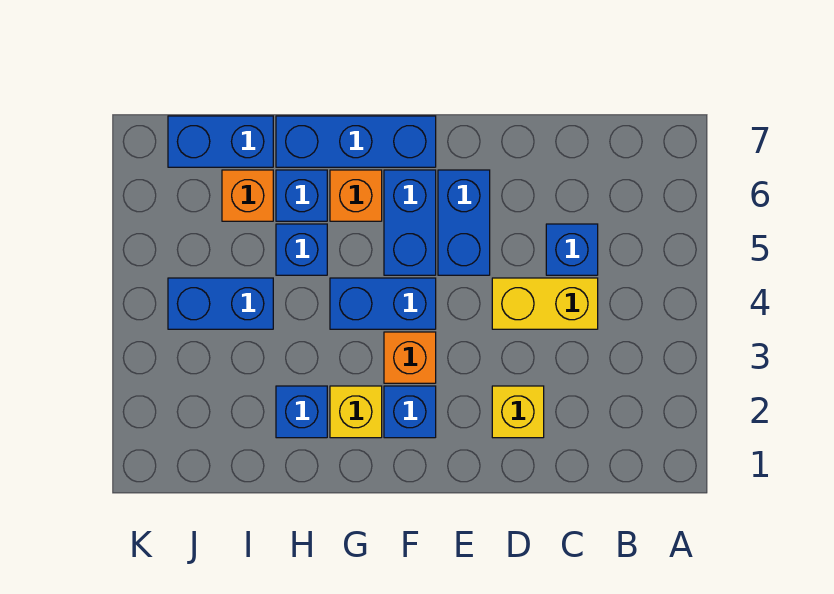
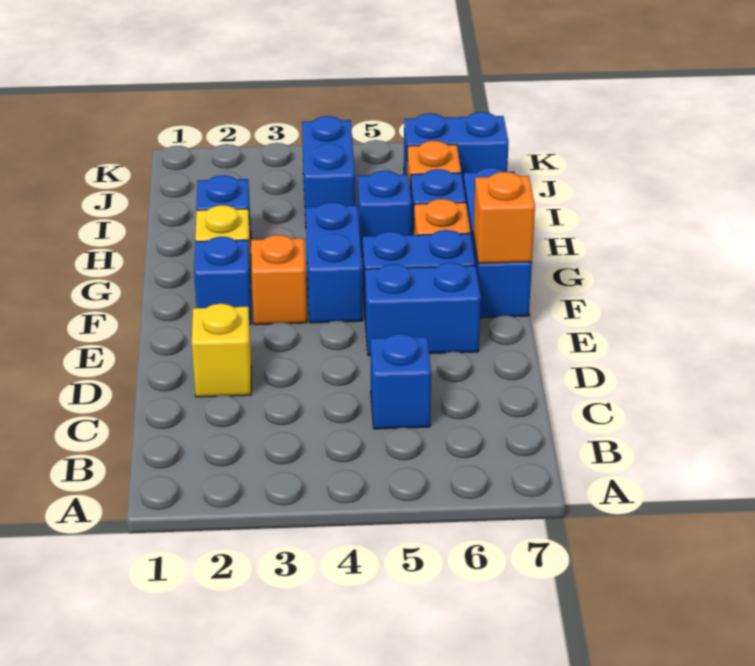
yellow 1x2 brick [492,278,598,329] -> none
none -> orange 1x1 brick [473,172,535,263]
blue 1x2 brick [168,116,273,167] -> blue 1x2 brick turned to [404,112,509,186]

